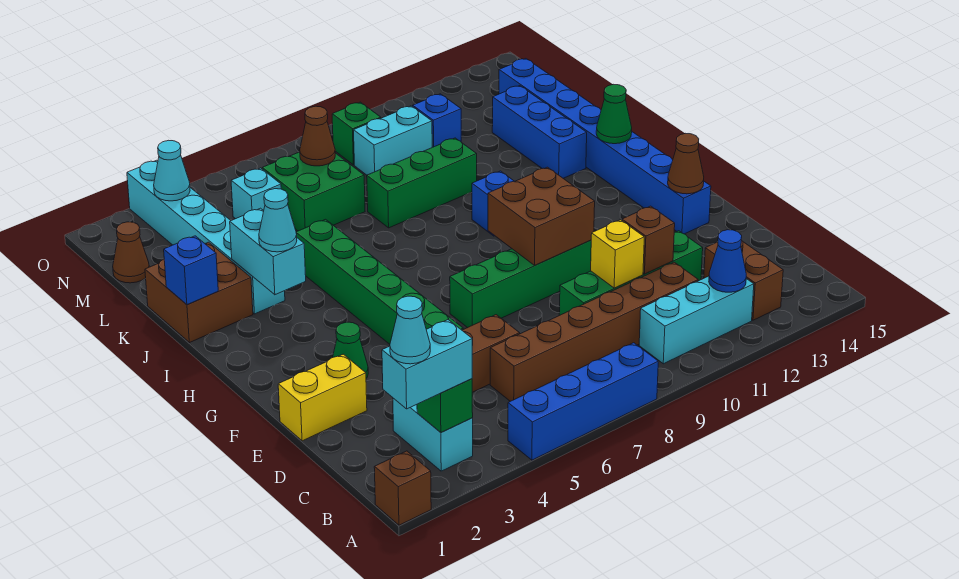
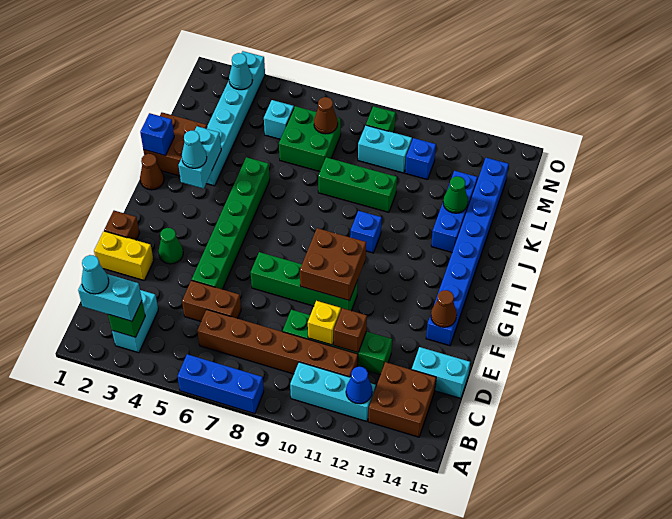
brown 1x1 brick [374,451,431,525] -> brown 1x1 brick moved to [104,211,140,240]
blue 1x4 brick [508,343,658,460] -> blue 1x3 brick [178,354,264,414]
brown 1x2 brick [704,240,783,320] -> brown 2x2 brick [368,362,436,437]
none -> cyan 1x2 brick [412,347,470,398]
green 1x1 cone [596,84,632,144] -> green 1x1 cone moved to [443,176,468,213]
brown 1x1 cone [113,222,149,283] -> brown 1x1 cone moved to [140,154,164,190]

